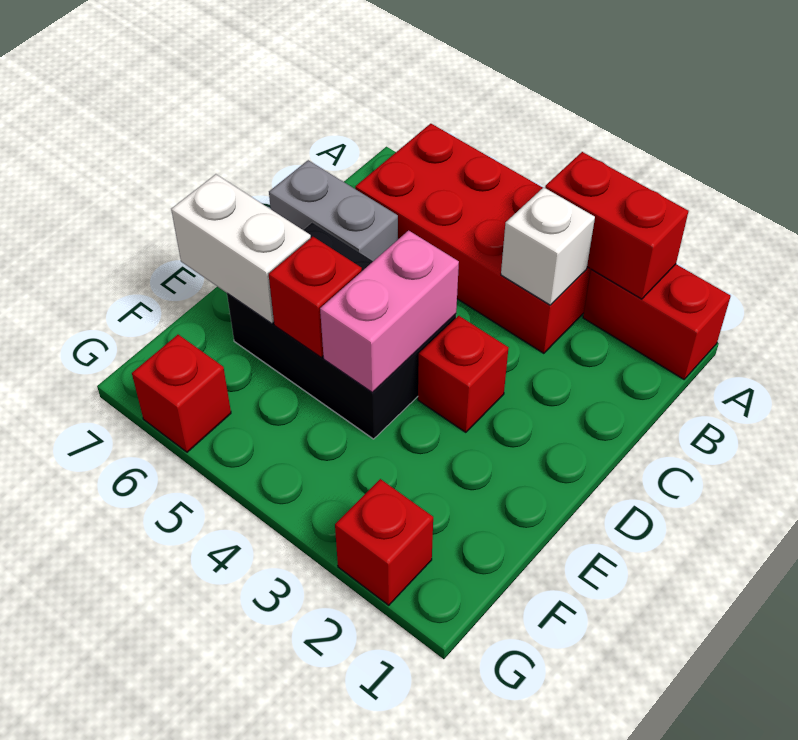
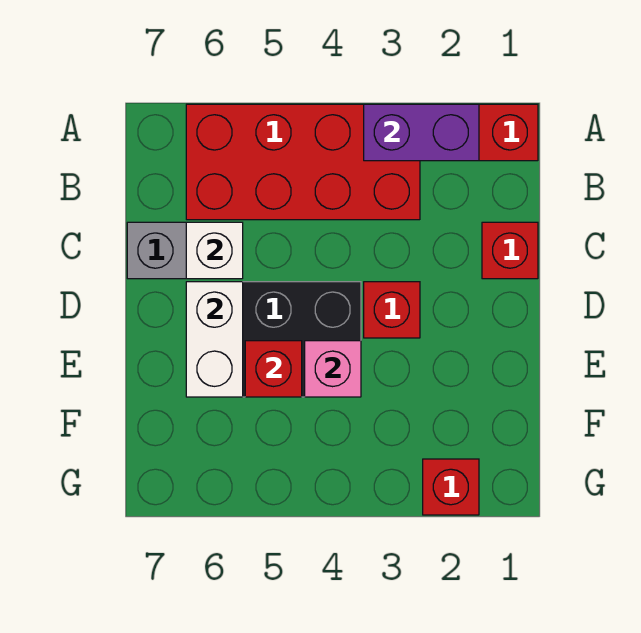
red 1x2 brick [545,152,689,299] -> purple 1x2 brick [364,104,479,161]
white 1x1 brick [501,187,595,305] -> white 1x1 brick moved to [186,222,243,279]
pink 1x2 brick [320,230,459,392] -> pink 1x1 brick [305,341,361,397]
white 1x2 brick [171,174,311,324] -> white 1x2 brick turned to [186,282,243,397]
red 1x1 brick [132,335,231,452] -> red 1x1 brick moved to [482,222,538,279]

